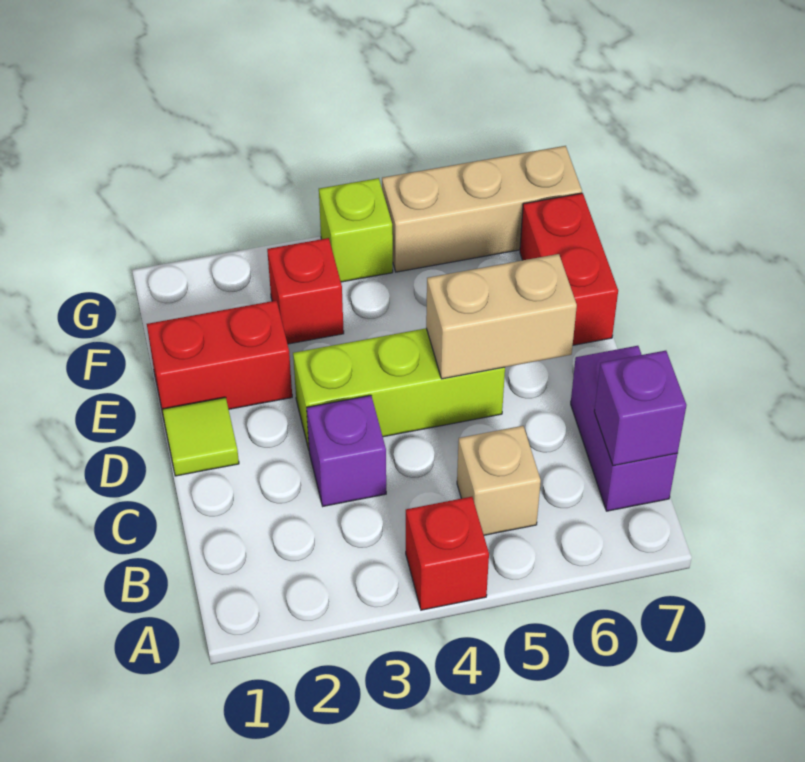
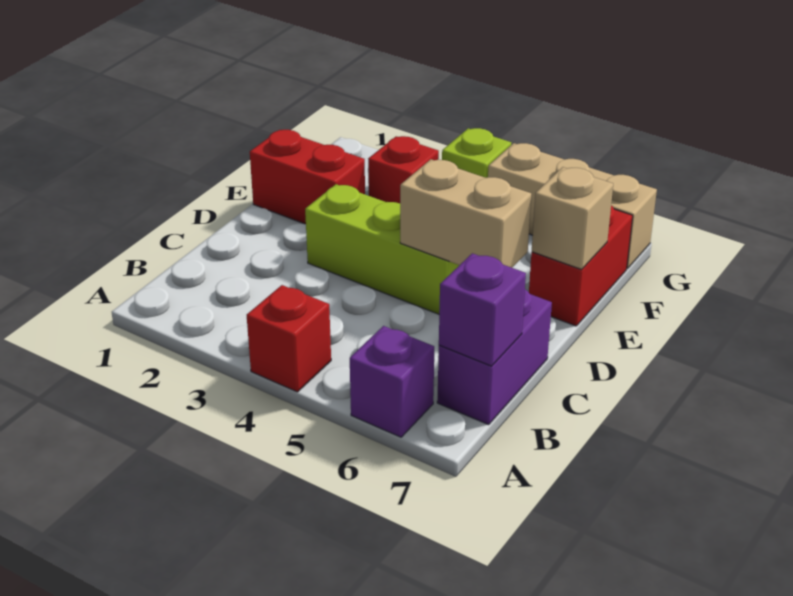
tan 1x1 brick [457,426,541,535] -> tan 1x1 brick moved to [532,167,613,269]
purple 1x1 brick [307,395,386,506] -> purple 1x1 brick moved to [350,326,434,437]
lime 1x1 tile [162,397,239,476] -> none

